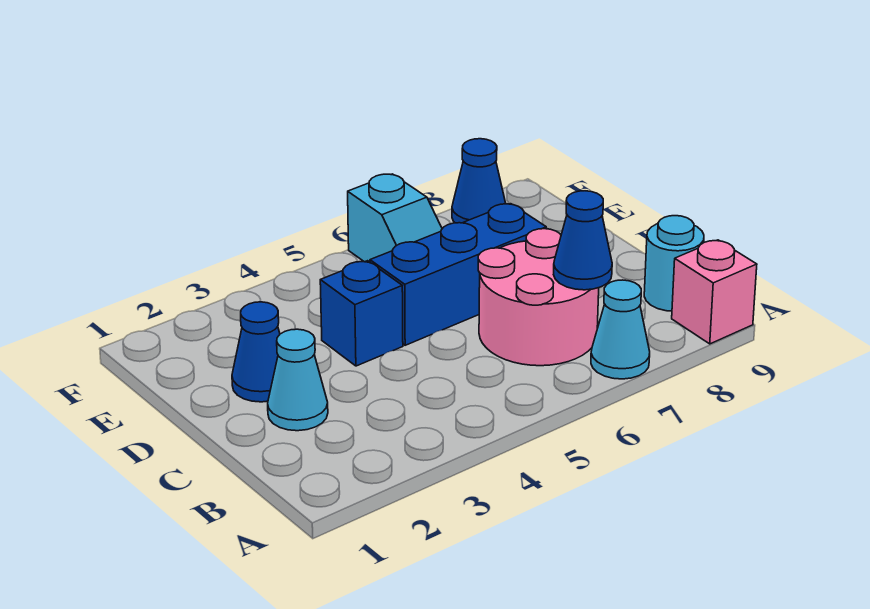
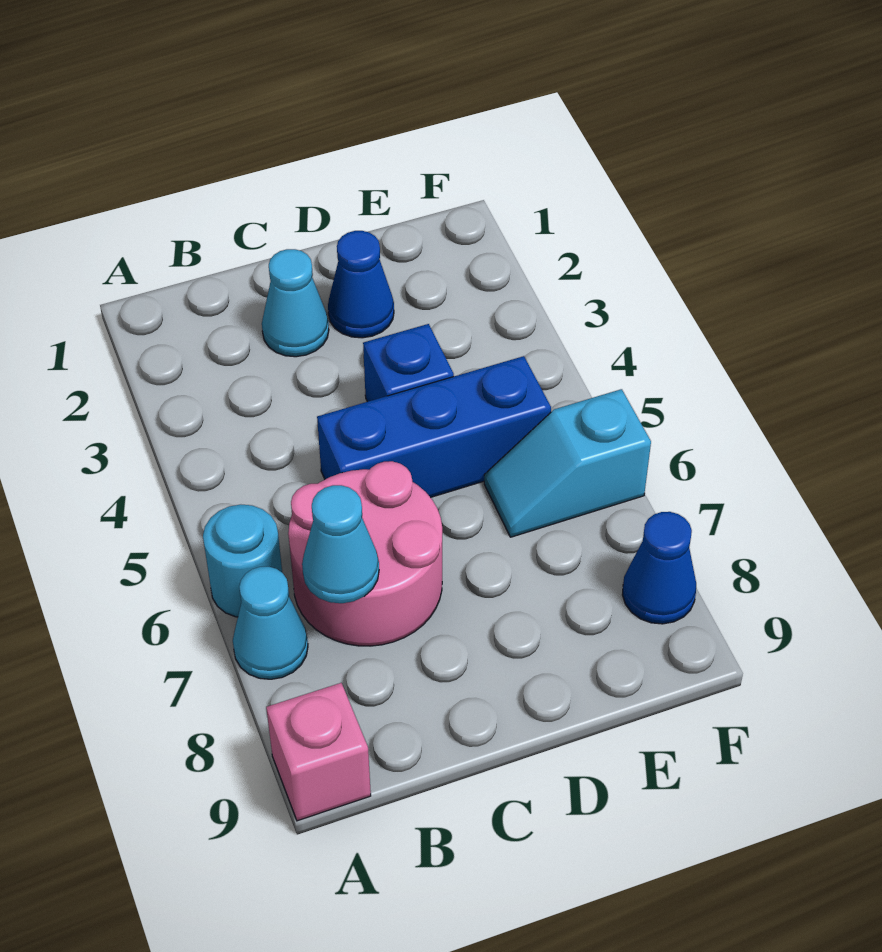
blue 1x1 cone [554,191,612,290] -> cyan 1x1 cone [302,485,379,603]
cyan 1x1 round brick [644,216,704,311] -> cyan 1x1 round brick moved to [203,505,282,617]
blue 1x3 brick [370,204,546,345] -> blue 1x3 brick turned to [317,356,551,497]

